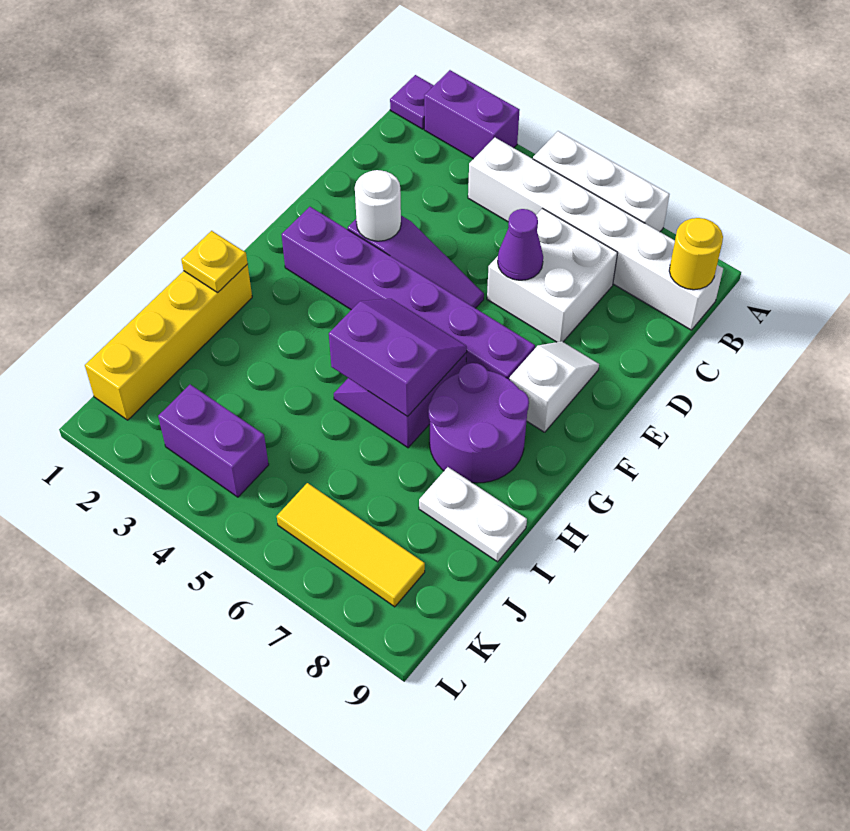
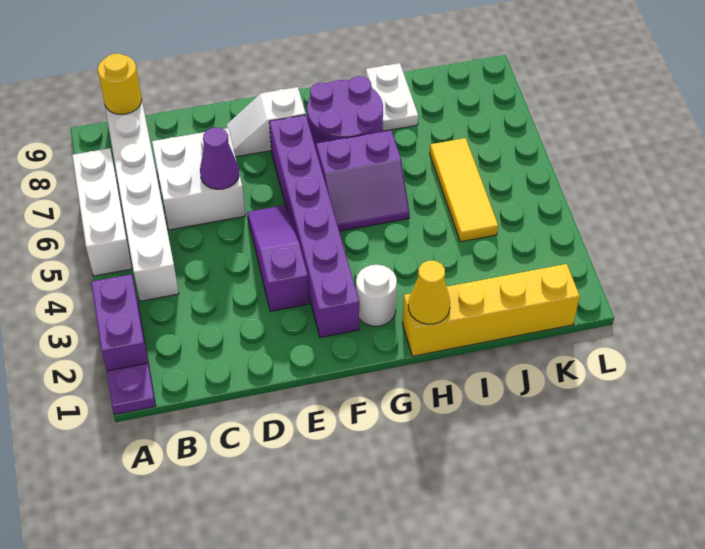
white 1x1 round brick [355,170,401,241] -> white 1x1 round brick moved to [356,265,397,326]
purple 2x2 slope [329,299,467,417] -> none
yellow 1x1 plate [181,231,248,293] -> yellow 1x1 cone [408,261,450,324]
purple 1x2 brick [158,385,269,497] -> none
yellow 1x3 tile [277,483,425,607] -> yellow 1x3 tile moved to [430,138,498,242]

